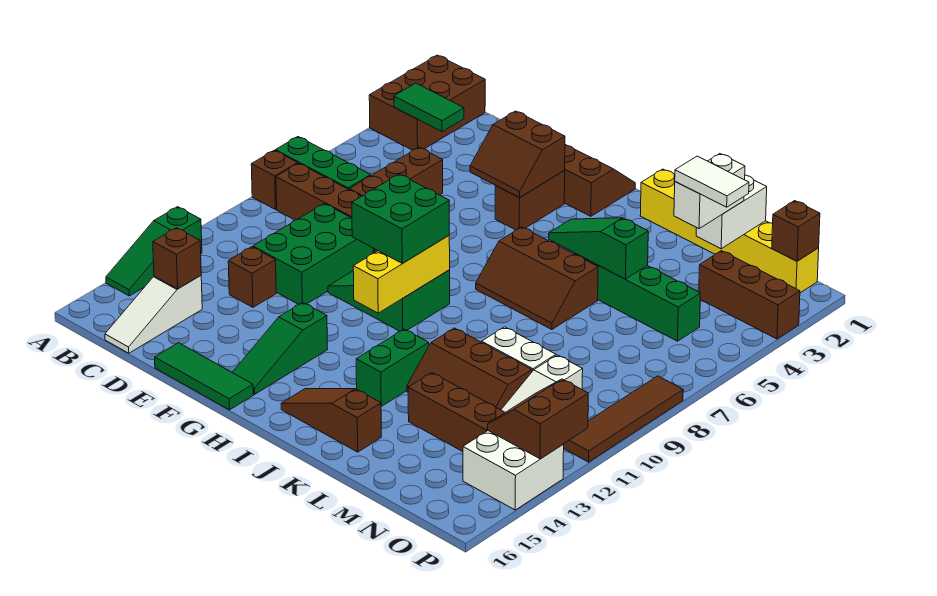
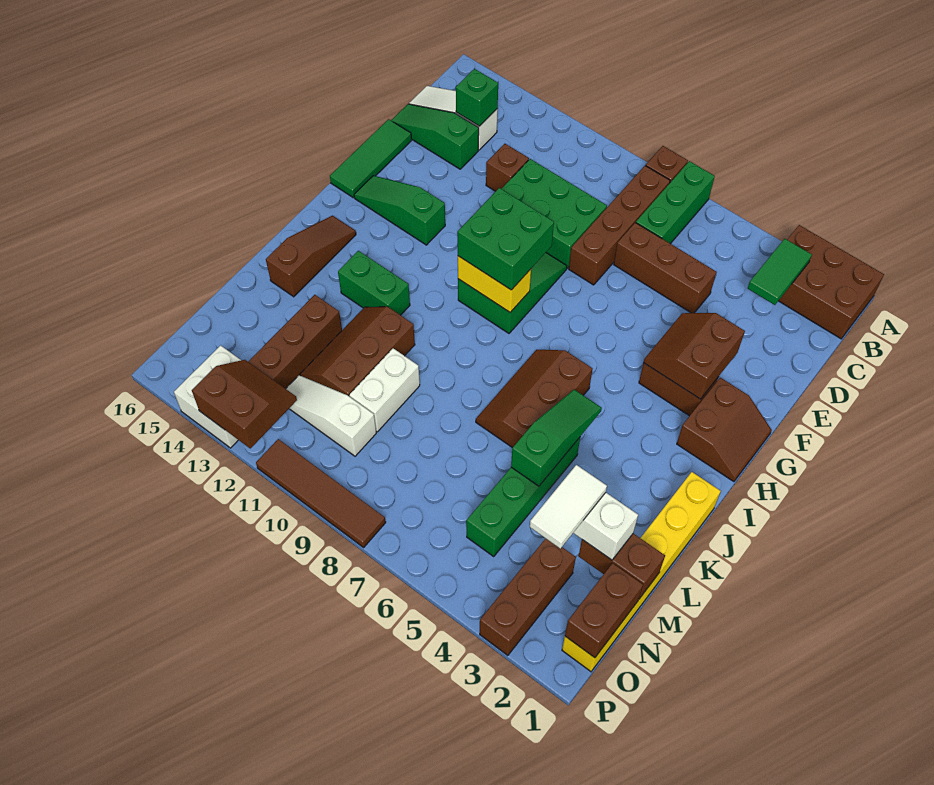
green 1x3 slope [106,207,202,296] -> green 1x3 slope moved to [391,104,479,169]
brown 1x1 brick [153,228,201,289] -> green 1x1 brick [455,69,498,126]
yellow 1x3 brick [353,236,450,313] -> yellow 1x2 brick [458,256,531,312]
white 1x2 brick [696,175,767,249] -> brown 1x2 brick [579,534,665,599]
brown 1x1 brick [772,201,820,261] -> brown 1x2 brick [565,563,643,658]

